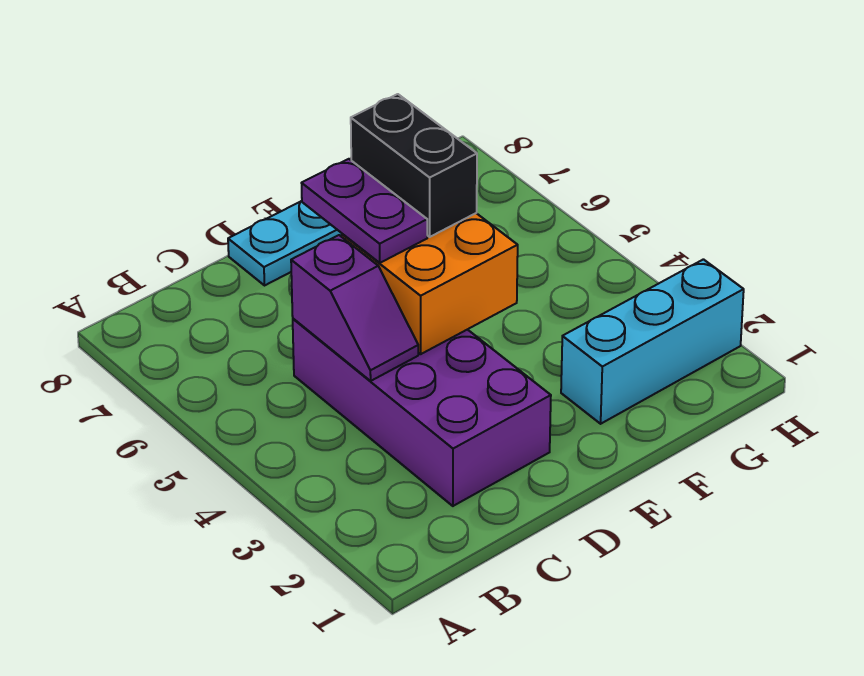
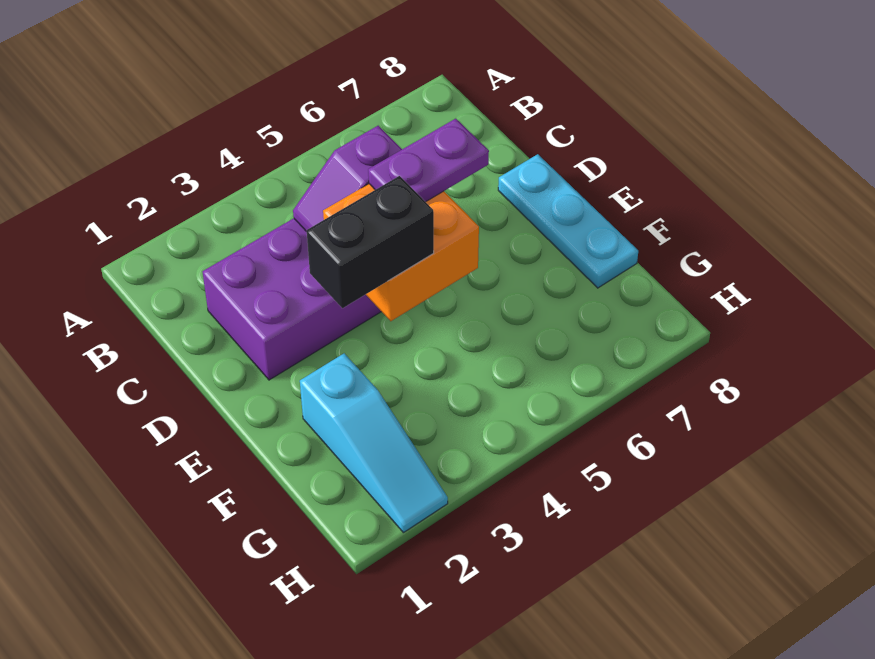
black 1x2 brick [351,94,477,237] -> black 1x2 brick moved to [307,176,434,308]
cyan 1x3 brick [561,259,744,424] -> cyan 1x3 slope [300,353,448,533]

